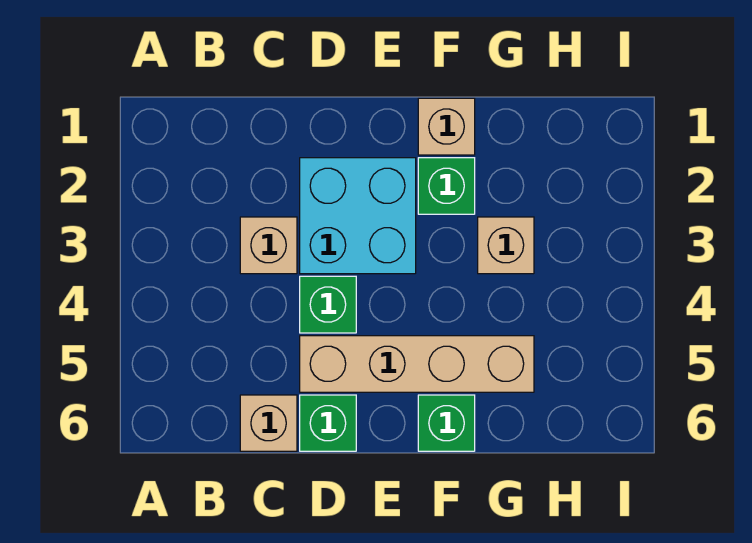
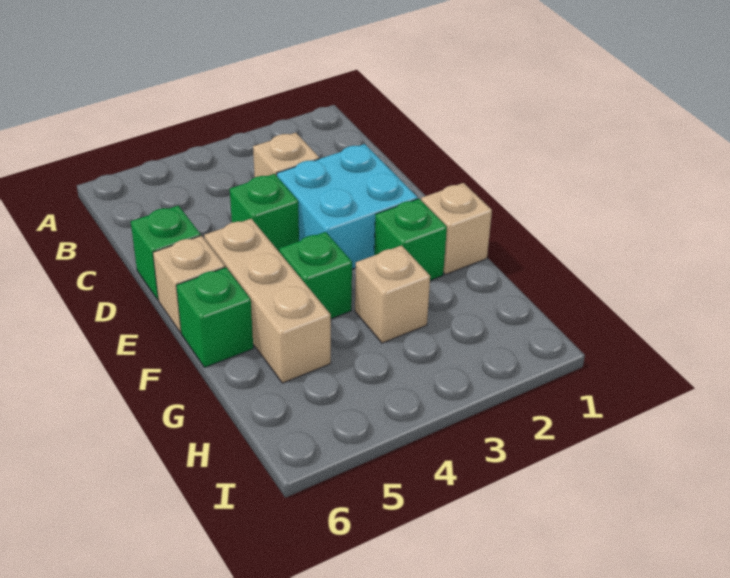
tan 1x1 brick [240,395,297,451] -> tan 1x1 brick moved to [153,236,225,333]
tan 1x4 brick [300,336,534,392] -> tan 1x3 brick [204,219,331,383]
none -> green 1x1 brick [279,232,352,319]

